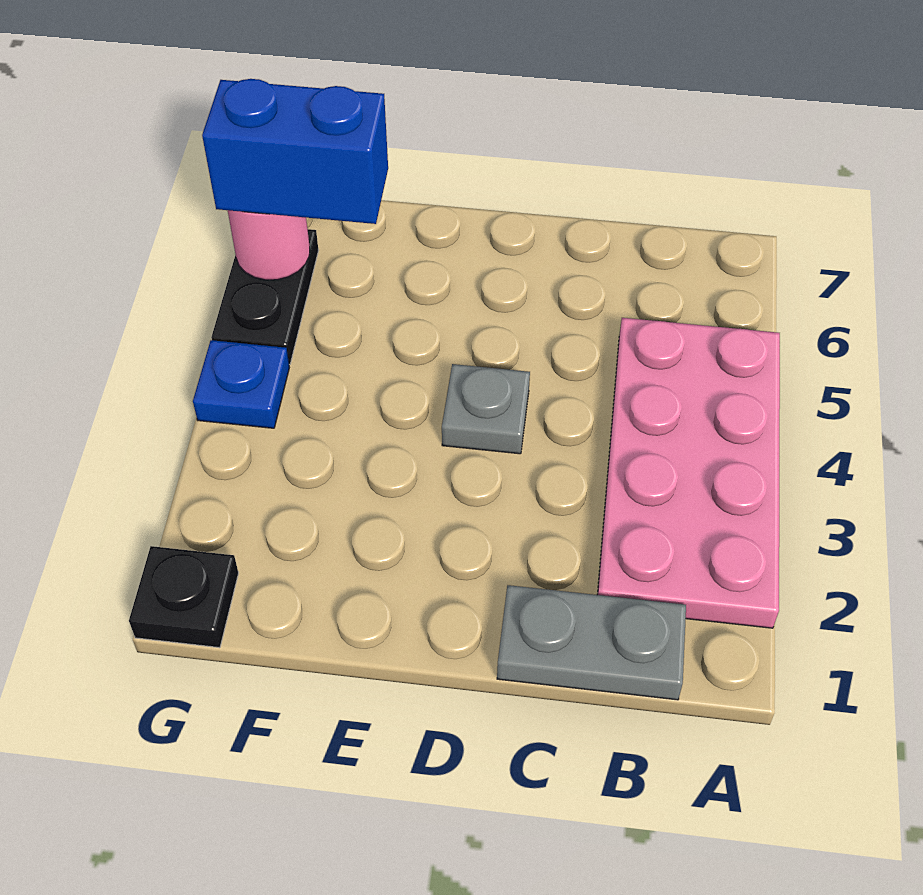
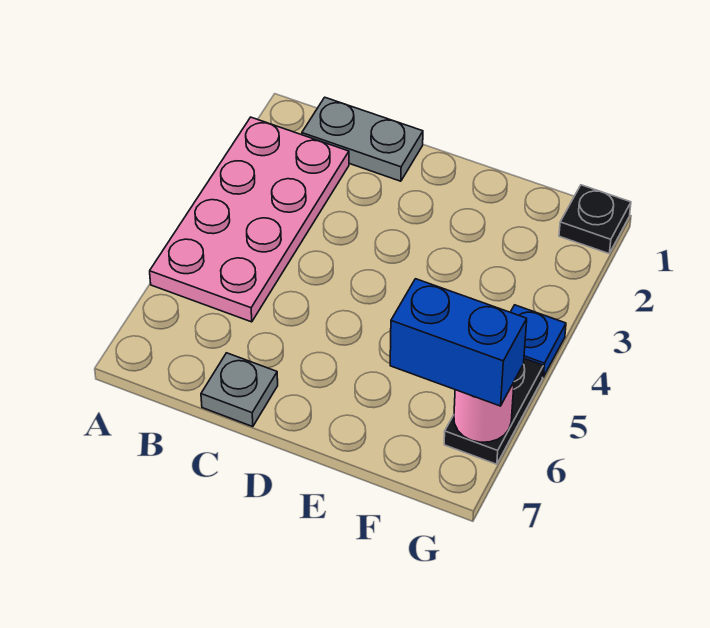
grey 1x1 plate [442,364,530,454] -> grey 1x1 plate moved to [201,353,278,427]

